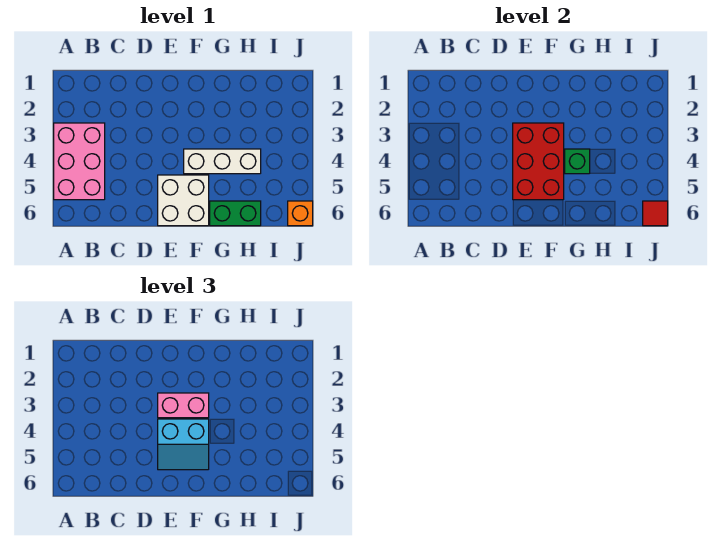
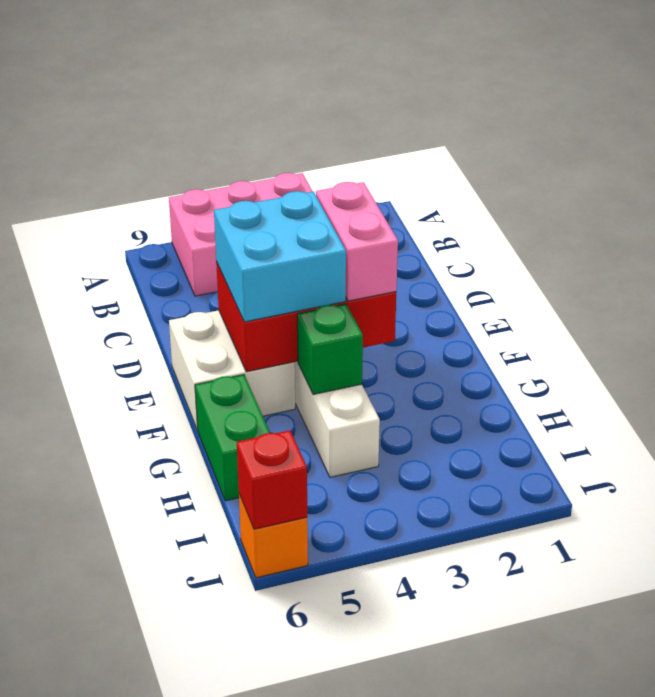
cyan 2x2 slope [158,419,209,470] -> cyan 2x2 brick [214,191,346,322]
red 1x1 tile [643,201,668,226] -> red 1x1 brick [237,430,307,529]

